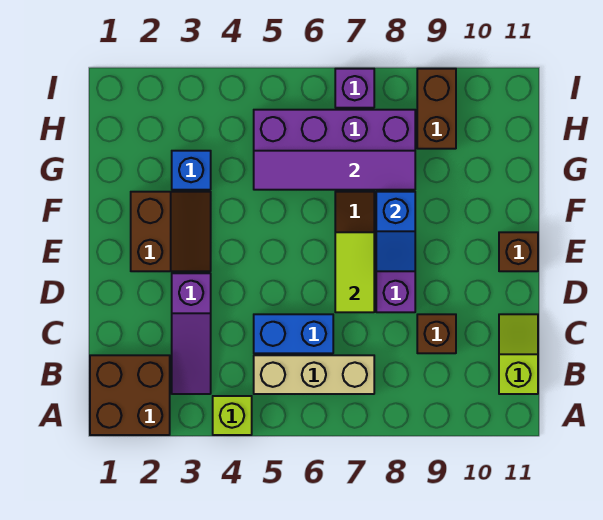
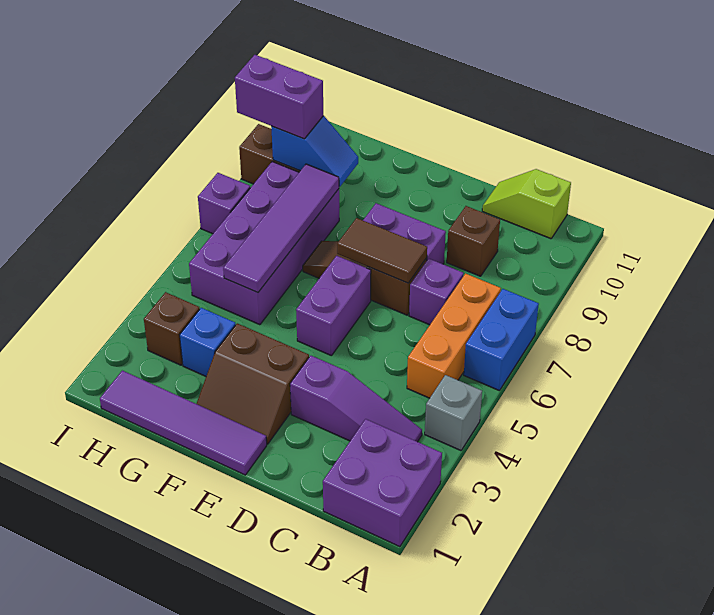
brown 2x2 brick [90,355,170,435] -> purple 2x2 brick [323,419,442,547]
lime 1x1 brick [213,396,252,435] -> grey 1x1 brick [425,375,482,450]
tan 1x3 brick [254,355,374,394] -> orange 1x3 brick [407,274,501,398]
blue 1x2 brick [254,314,333,353] -> blue 1x2 brick moved to [464,289,539,391]
none -> purple 1x1 brick [409,259,464,325]
lime 1x2 tile [335,232,374,312] -> brown 1x2 tile [337,218,427,283]
none -> purple 1x4 tile [100,371,267,475]
brown 2x2 slope [131,192,211,271] -> brown 2x2 slope turned to [197,323,309,444]
none -> purple 1x2 brick [296,256,371,356]
blue 1x2 slope [376,192,415,271] -> blue 1x2 slope moved to [271,116,358,187]
brown 1x1 brick [499,232,538,271] -> brown 1x1 brick moved to [144,292,200,365]
none -> purple 1x2 brick [235,55,323,139]

